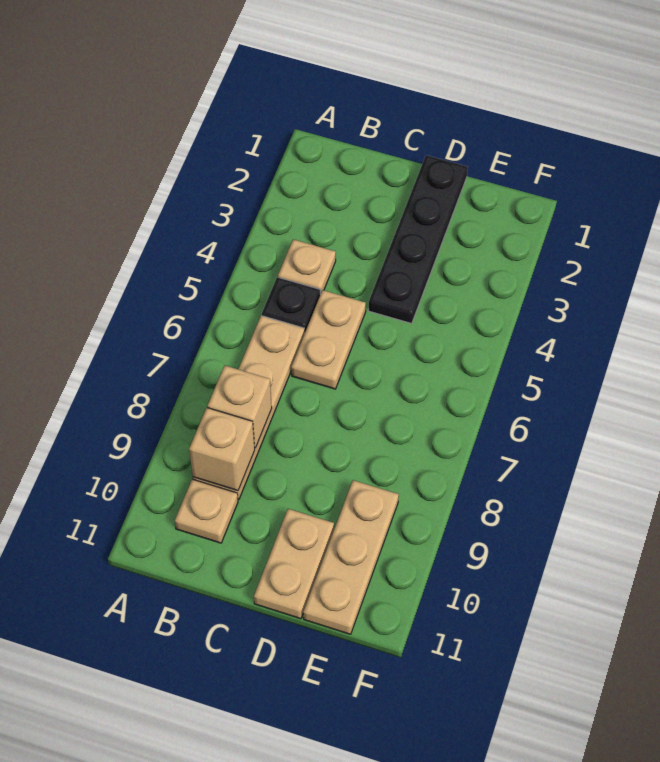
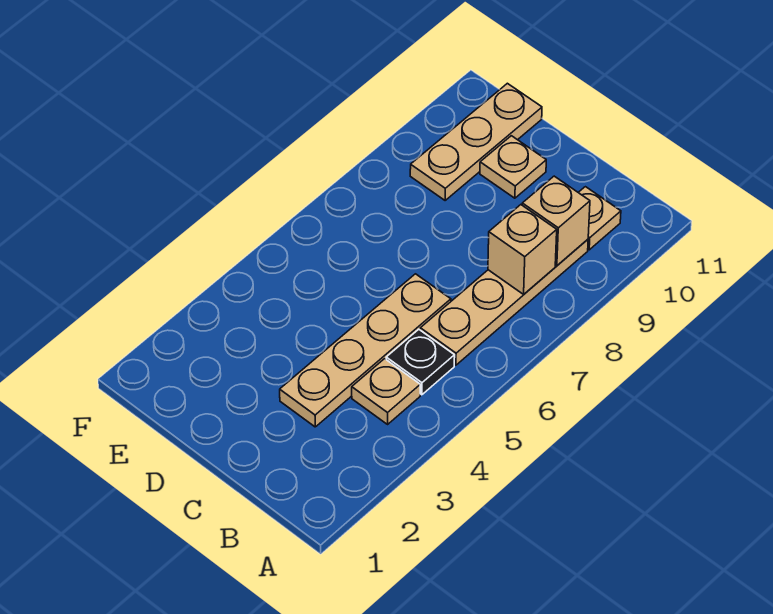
tan 1x2 plate [291,290,366,389] -> tan 1x4 plate [280,274,451,427]
black 1x4 plate [368,155,468,324] -> none
tan 1x2 plate [254,509,334,619] -> tan 1x1 plate [480,136,546,198]

